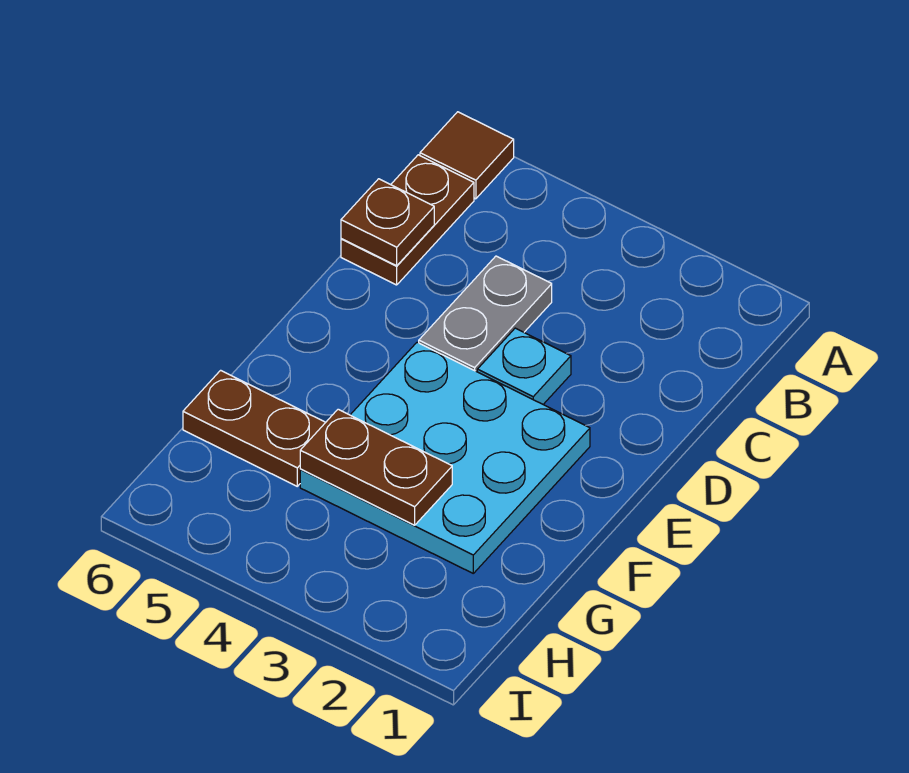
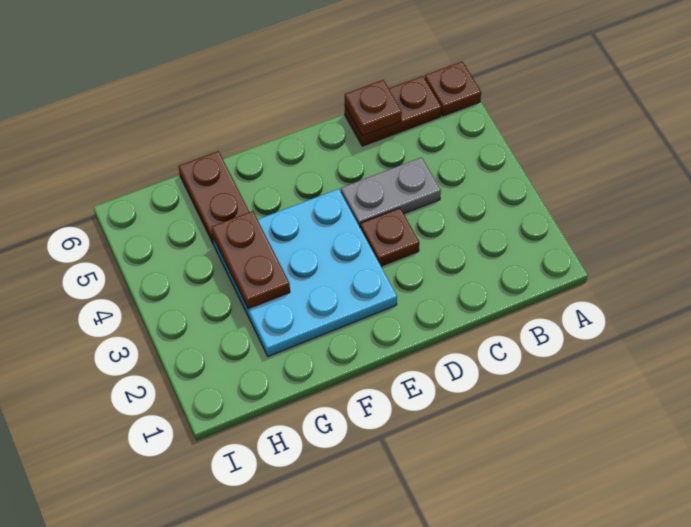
brown 1x1 tile [420,112,514,199] -> brown 1x1 plate [425,62,481,116]
cyan 1x1 plate [477,328,571,404] -> brown 1x1 plate [360,208,419,266]

